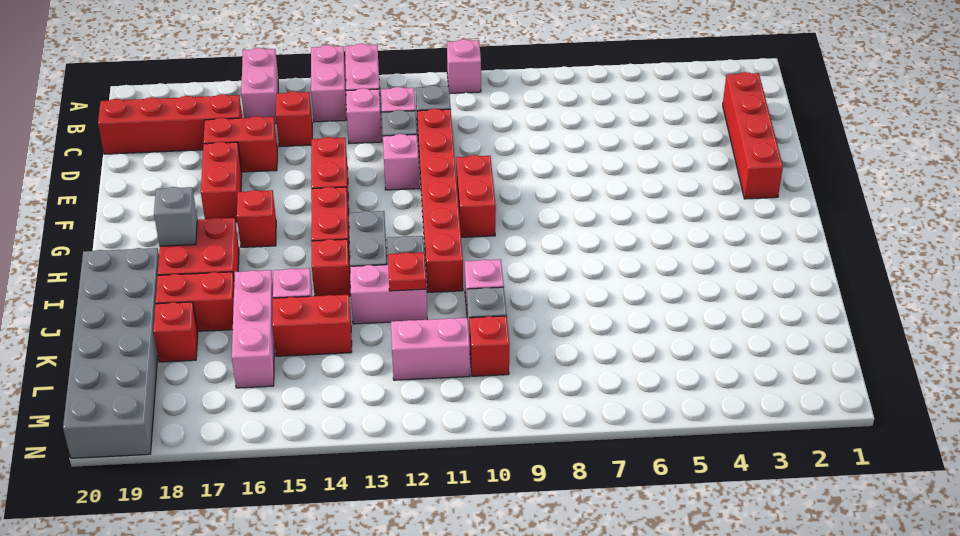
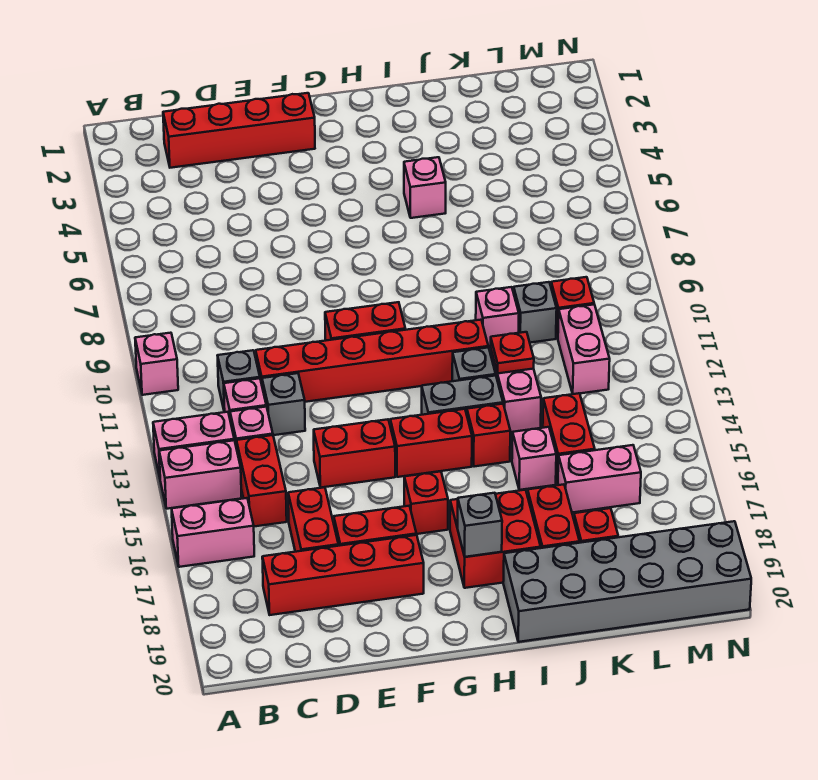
red 1x1 brick [276,91,312,147] -> red 1x2 brick [236,435,287,526]
red 1x4 brick [98,94,242,154] -> red 1x4 brick turned to [262,535,424,615]
pink 1x1 brick [383,134,419,190] -> pink 1x1 brick moved to [404,157,446,218]
pink 1x3 brick [232,270,274,388] -> pink 1x2 brick [558,445,641,513]

